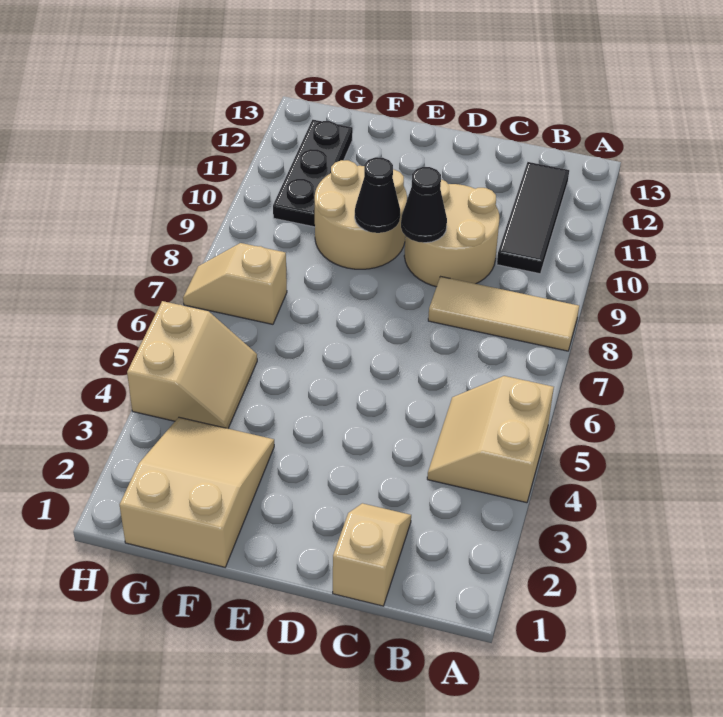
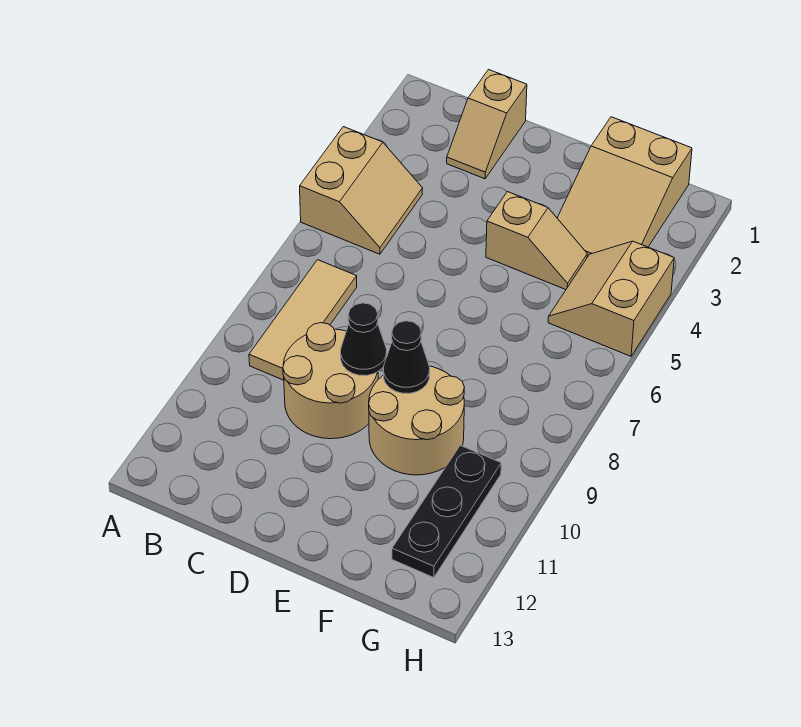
tan 1x3 tile [428,277,579,351] -> tan 1x3 tile turned to [249,260,357,380]
black 1x3 tile [497,162,569,274] -> none
tan 1x2 slope [183,243,287,324] -> tan 1x2 slope moved to [486,192,587,290]

